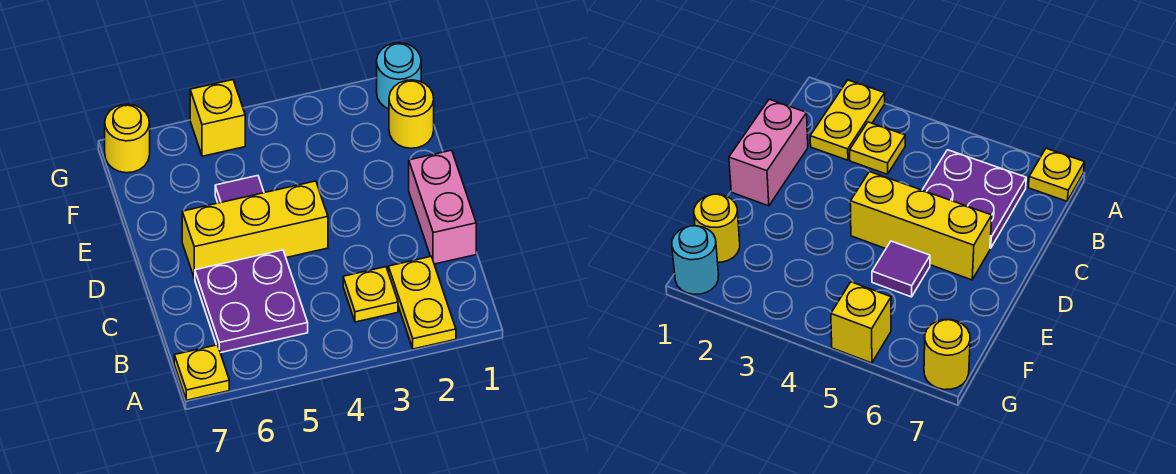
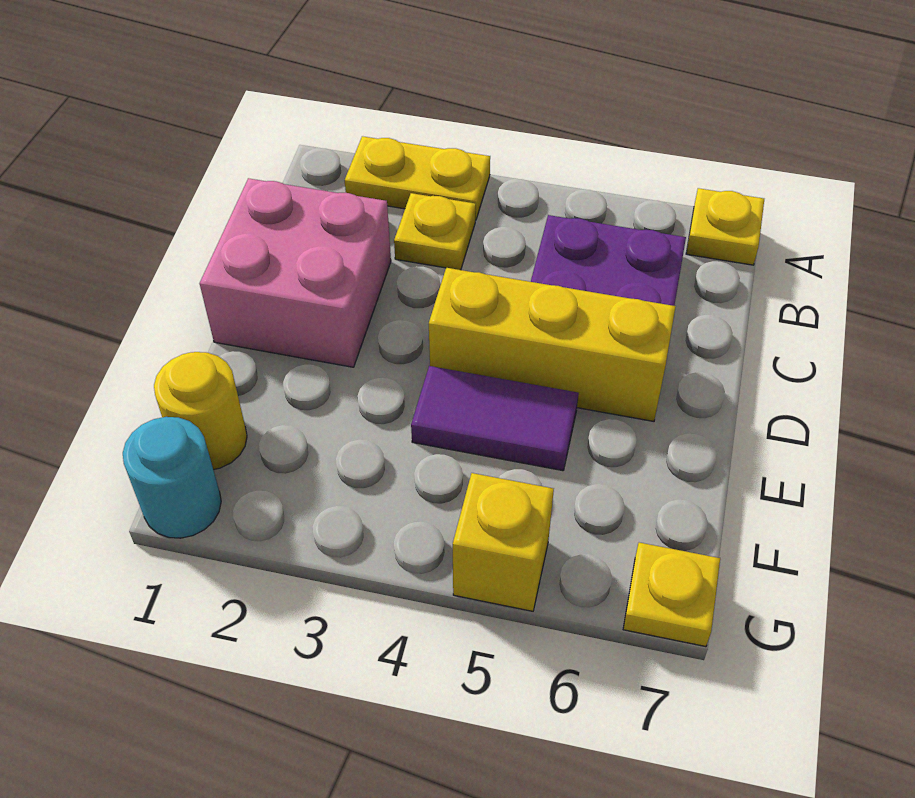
yellow 1x2 plate [388,256,456,349] -> yellow 1x2 plate turned to [345,136,490,220]
pink 1x2 brick [409,150,476,264] -> pink 2x2 brick [200,178,391,367]
purple 1x1 tile [215,176,264,203] -> purple 1x2 tile [411,366,579,471]
yellow 1x1 round brick [105,104,150,173] -> yellow 1x1 plate [623,543,720,647]

